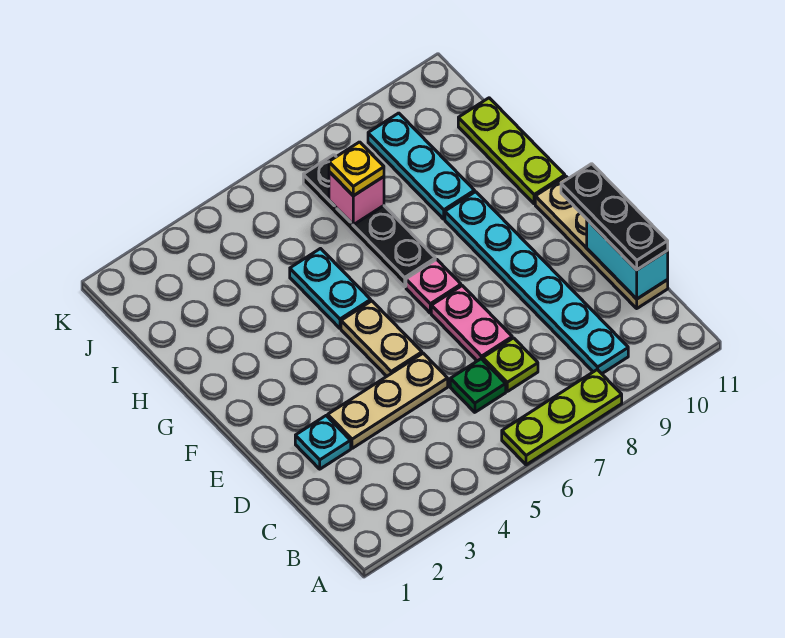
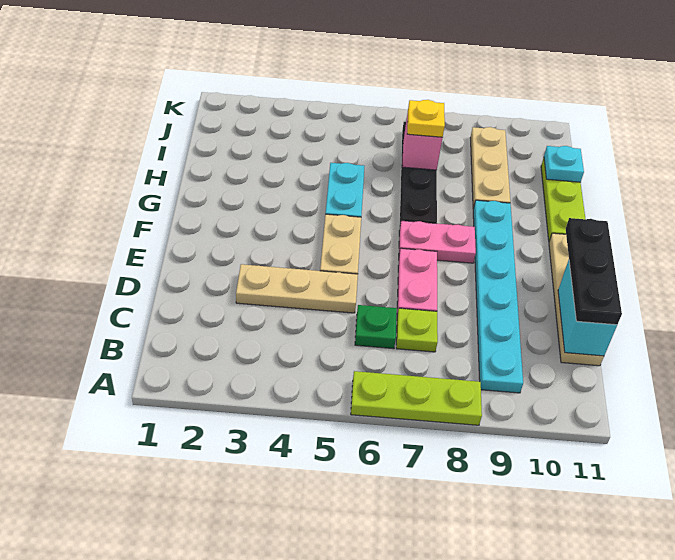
cyan 1x1 plate [295,416,351,469] -> cyan 1x1 plate moved to [544,146,584,182]
pink 1x1 plate [406,259,461,313] -> pink 1x2 plate [399,221,476,263]
cyan 1x3 plate [368,113,475,219] -> tan 1x3 plate [470,127,510,209]

